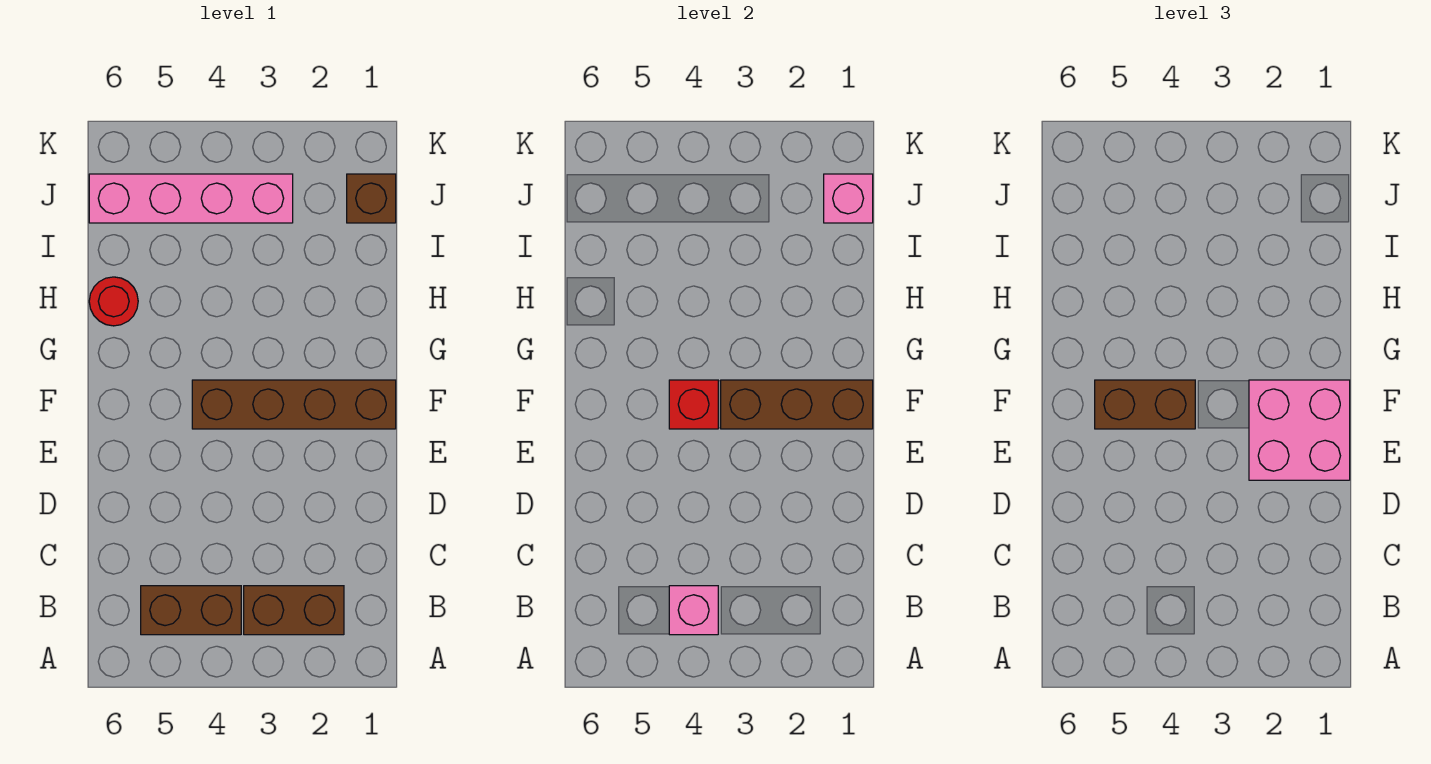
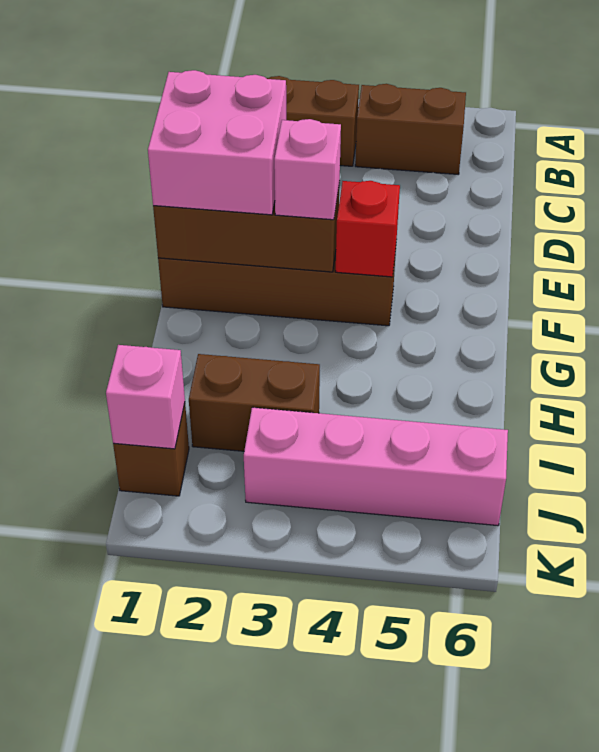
pink 1x1 brick [669,586,718,635] -> pink 1x1 brick moved to [274,119,341,220]
brown 1x2 brick [1095,380,1195,429] -> brown 1x2 brick moved to [189,354,320,451]
red 1x1 round brick [89,277,138,326] -> none

